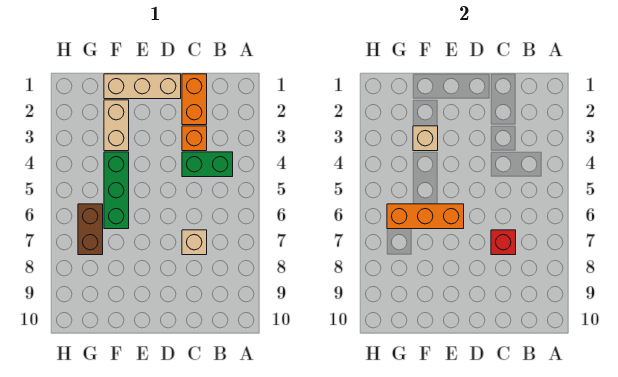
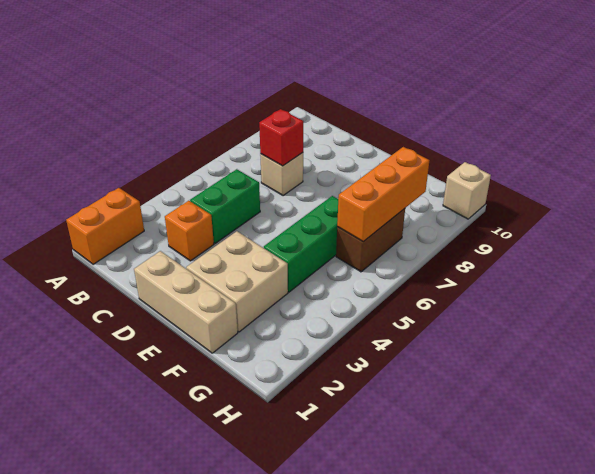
green 1x2 brick [182,152,233,177] -> green 1x2 brick turned to [190,169,260,243]
orange 1x2 brick [182,74,207,125] -> orange 1x2 brick moved to [66,188,144,264]
orange 1x3 brick [387,204,464,229] -> orange 1x3 brick turned to [337,147,430,242]
tan 1x2 brick [104,100,129,151] -> tan 2x2 brick [186,231,288,332]
tan 1x1 brick [413,126,438,151] -> tan 1x1 brick moved to [443,162,491,219]

